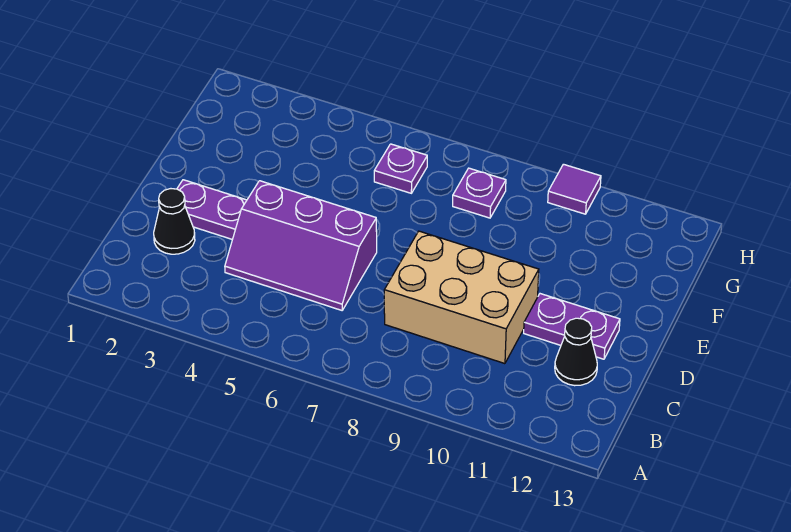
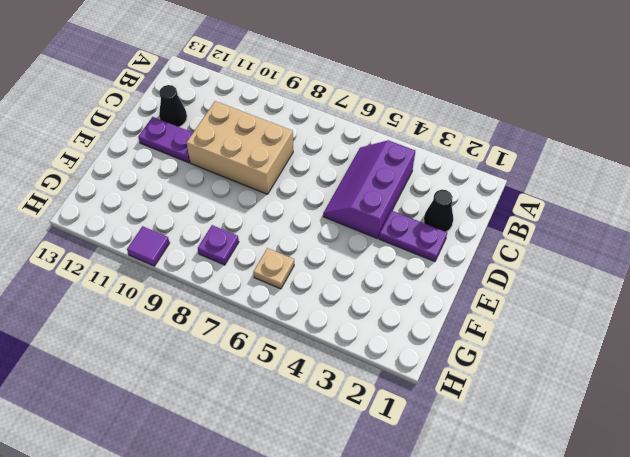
purple 2x3 slope [225,181,377,310] -> purple 2x3 slope turned to [323,140,415,239]
purple 1x1 plate [374,144,427,193] -> tan 1x1 plate [253,248,294,289]

